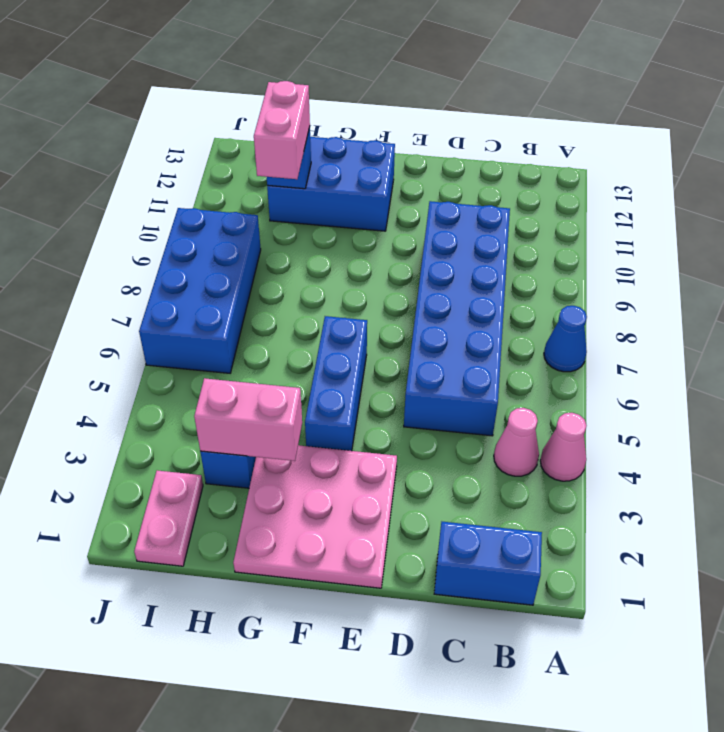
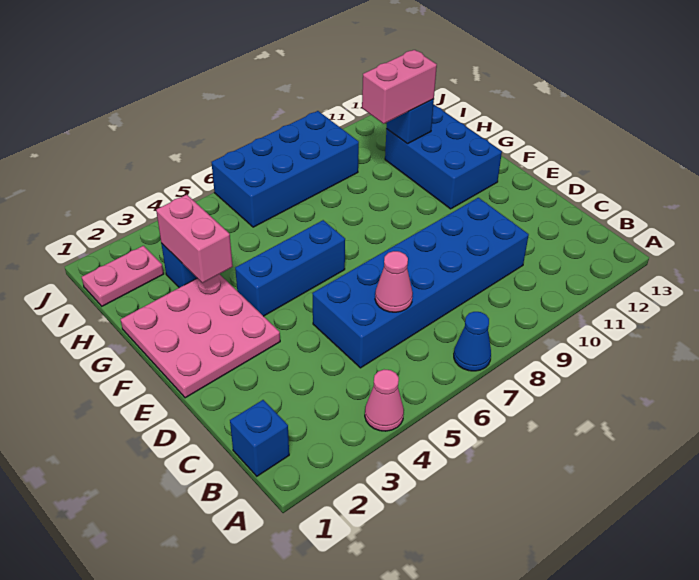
blue 1x2 brick [434,522,542,605] -> blue 1x1 brick [230,400,289,476]
pink 1x1 cone [494,408,539,476] -> pink 1x1 cone moved to [375,251,413,312]

